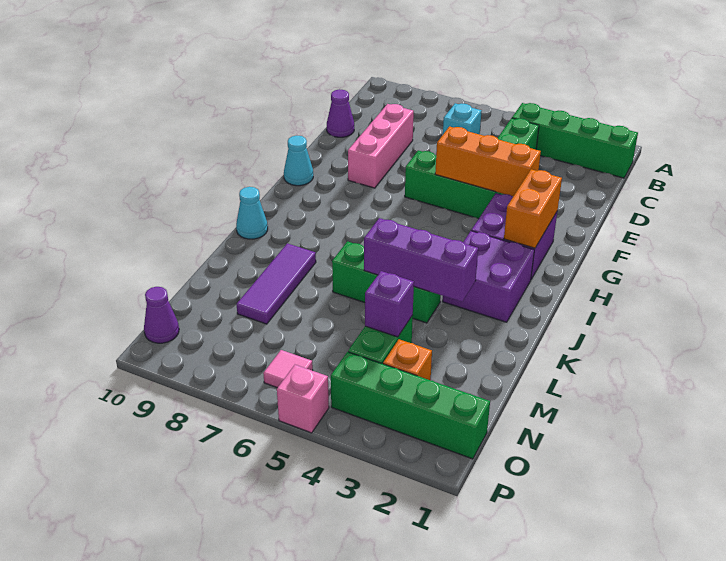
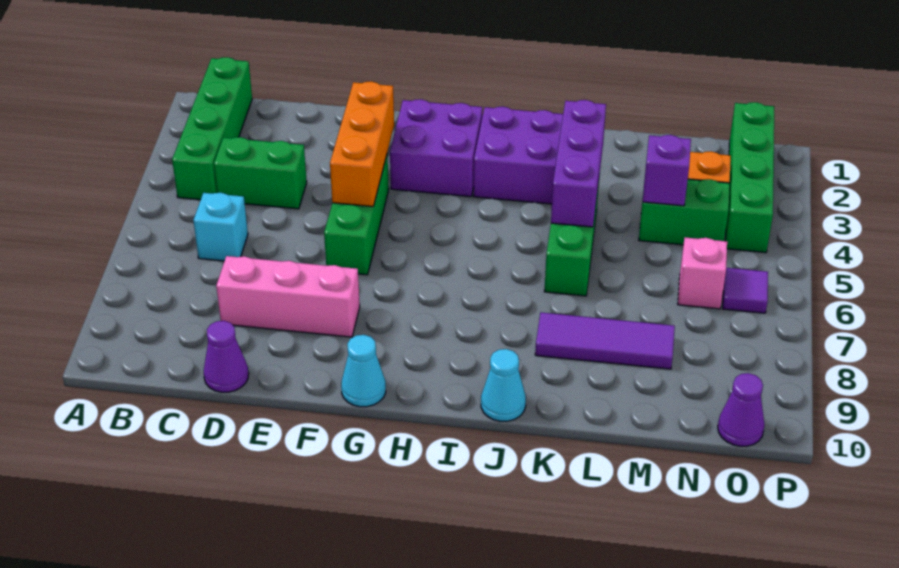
orange 1x2 brick [504,169,562,248] -> none
pink 1x1 tile [263,350,313,388] -> purple 1x1 tile [723,268,768,313]
pink 1x1 brick [277,365,329,433] -> pink 1x1 brick moved to [678,237,727,309]

